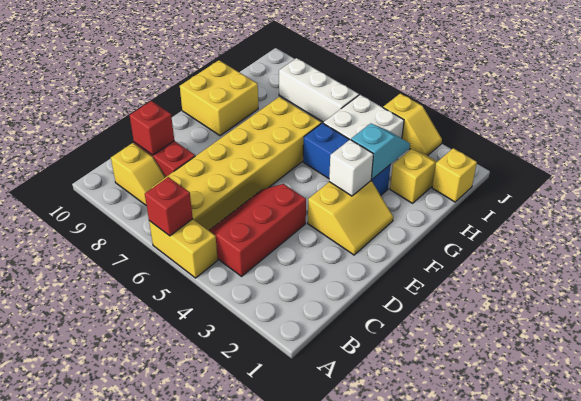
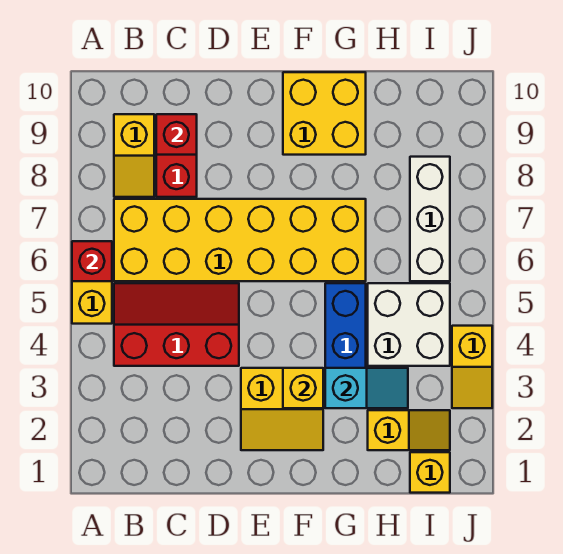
white 1x1 brick [329,140,373,196] -> yellow 1x1 brick [283,368,323,408]

